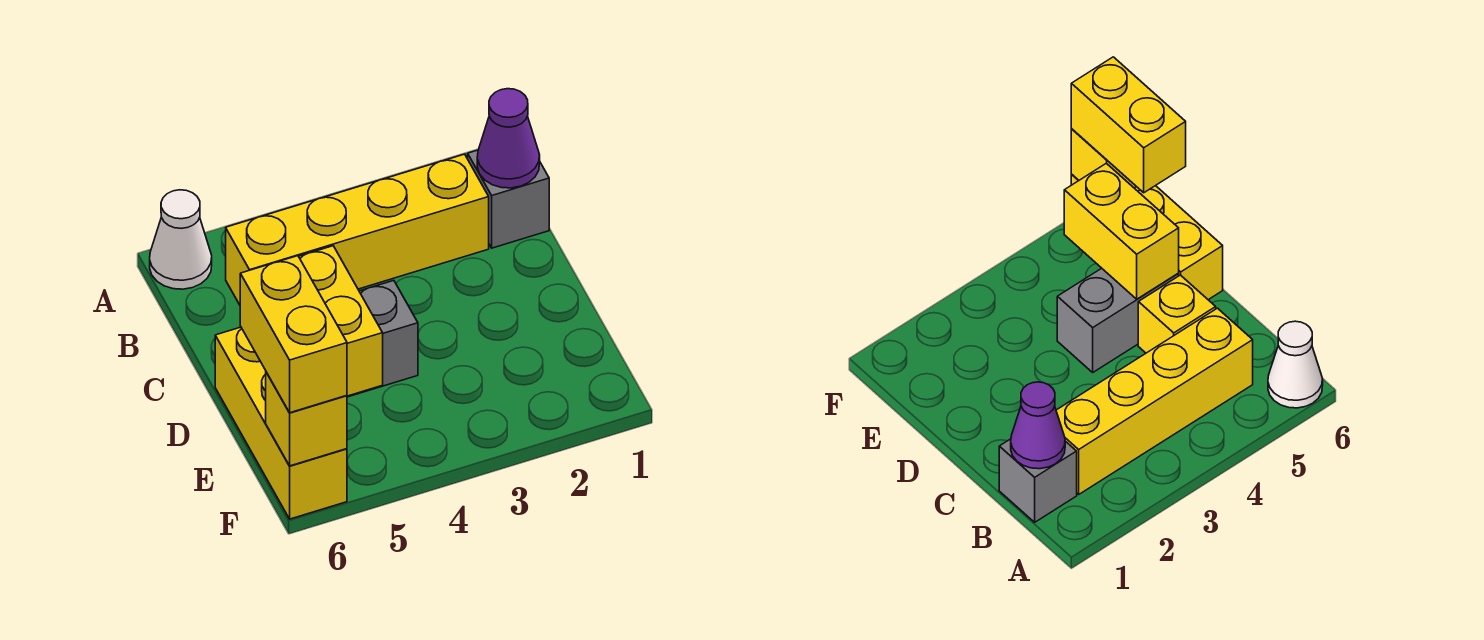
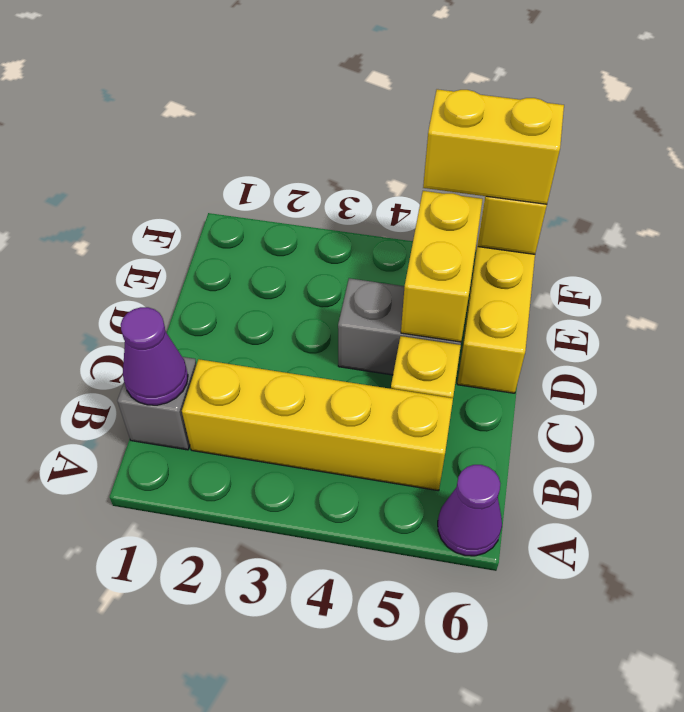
white 1x1 cone [150,190,212,289] -> purple 1x1 cone [438,465,502,556]
yellow 1x2 brick [240,256,347,413] -> yellow 1x2 brick turned to [423,89,564,204]

